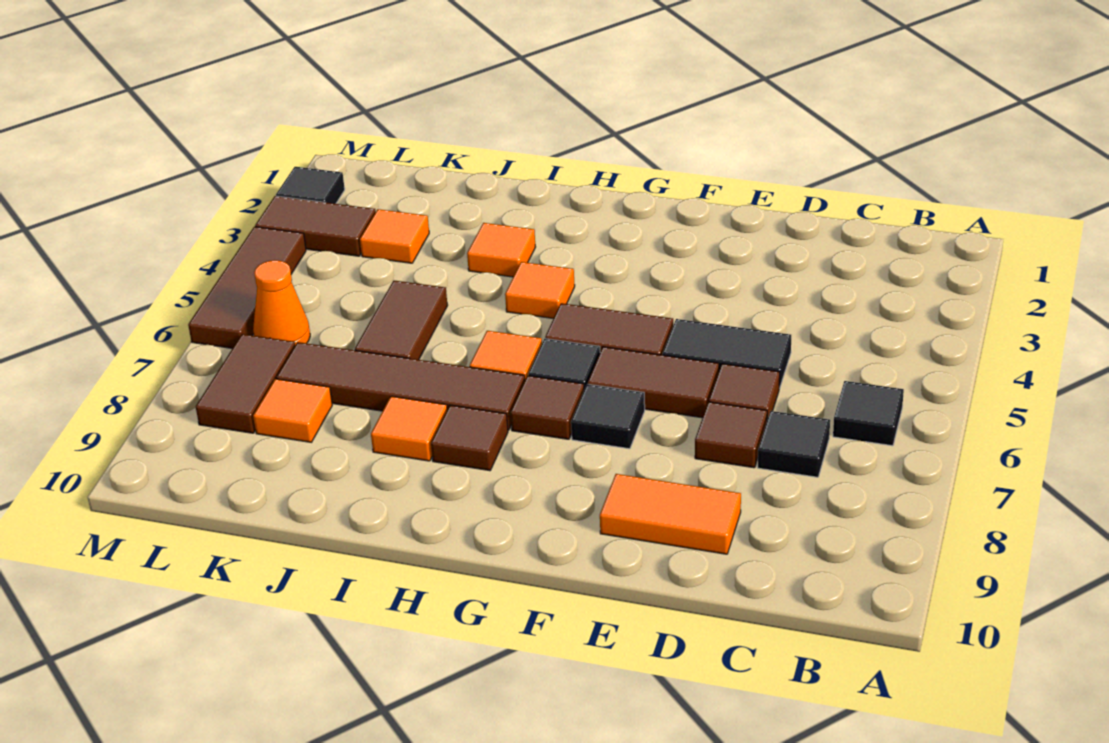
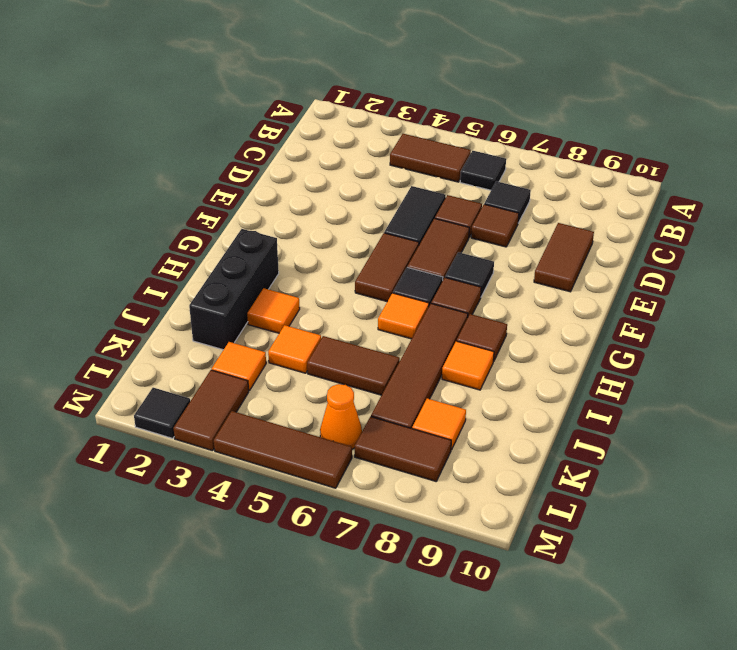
none -> brown 1x2 tile [390,134,471,182]
orange 1x2 tile [600,474,741,554] -> brown 1x2 tile [534,223,594,292]
none -> black 1x3 brick [189,229,279,350]
orange 1x1 tile [505,262,575,319] -> orange 1x1 tile moved to [268,325,321,373]

